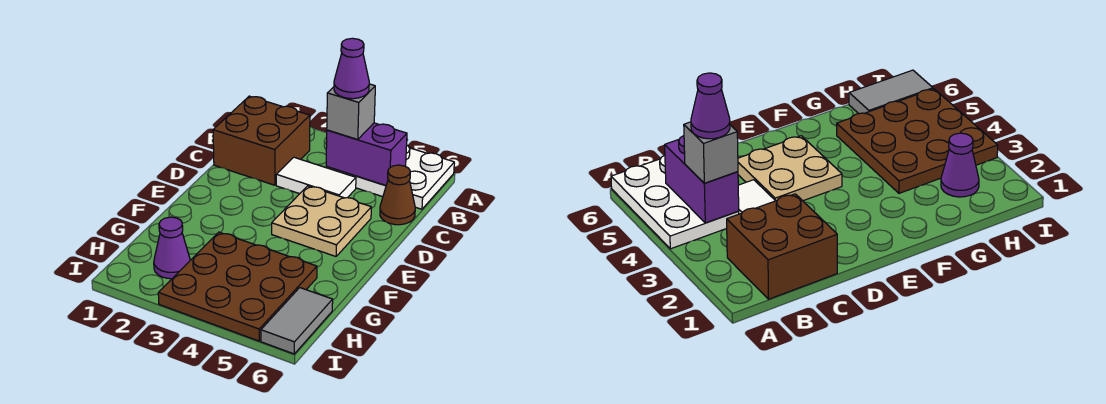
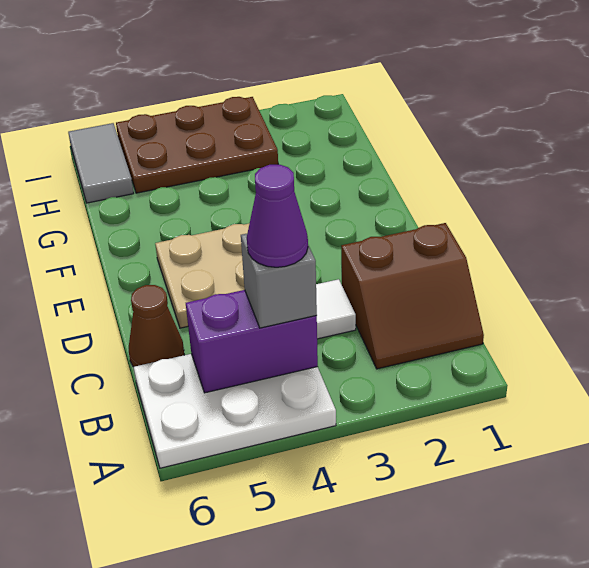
brown 2x2 brick [213,96,310,185] -> brown 2x2 slope [341,223,484,369]
brown 3x3 plate [158,232,317,341] -> brown 2x3 plate [116,97,278,193]
purple 1x1 cone [154,217,190,279] -> none

